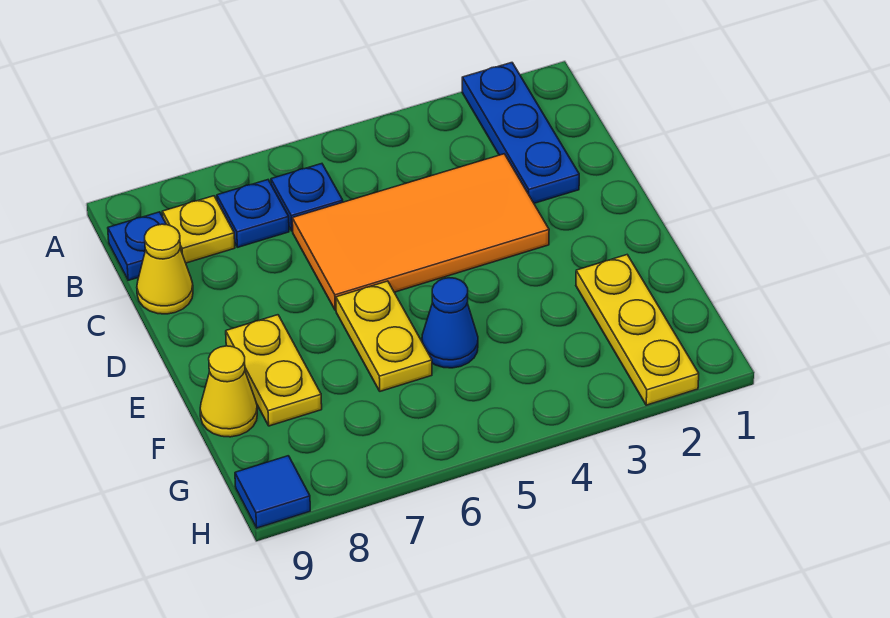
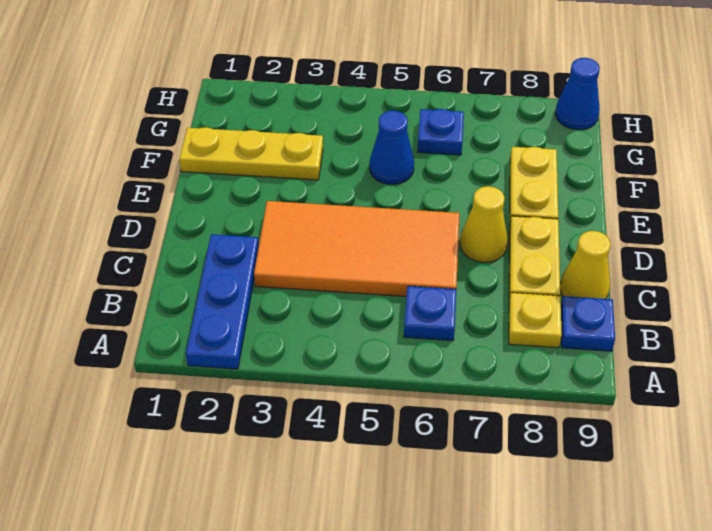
blue 1x1 plate [217,180,289,247] -> blue 1x1 plate moved to [417,109,464,155]
yellow 1x2 plate [336,281,432,391] -> yellow 1x2 plate moved to [509,216,560,301]
yellow 1x3 plate [576,255,699,405] -> yellow 1x3 plate turned to [179,127,323,180]
yellow 1x1 cone [200,346,257,437] -> yellow 1x1 cone moved to [460,186,508,262]
blue 1x1 tile [235,456,310,528] -> blue 1x1 cone [555,58,600,130]

